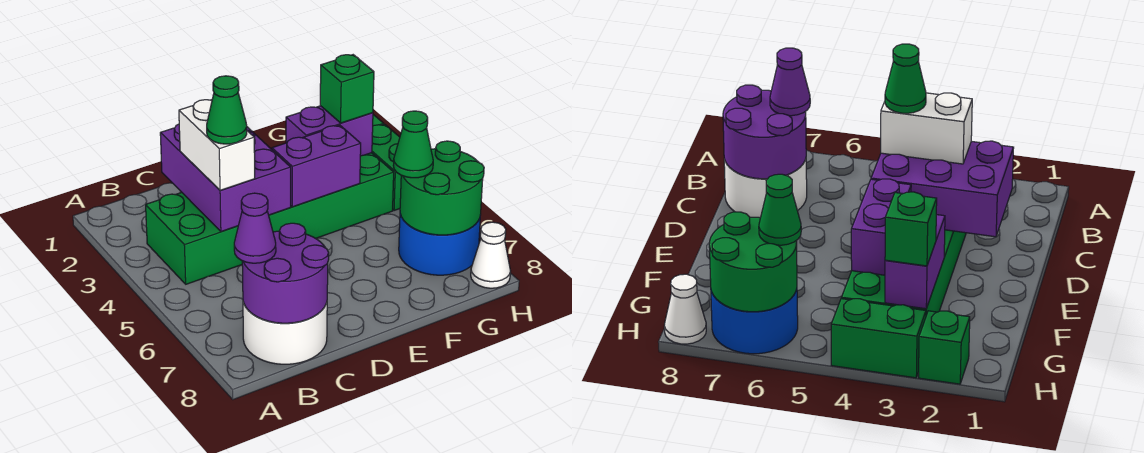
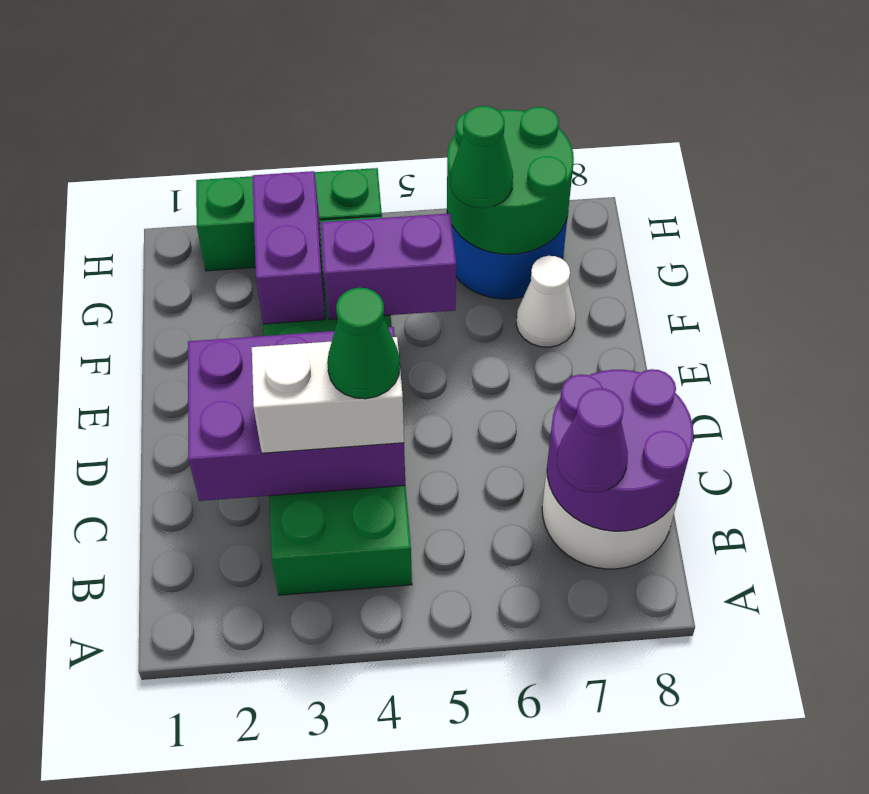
purple 1x2 brick [272,125,361,207] -> purple 1x2 brick turned to [321,213,456,319]
green 1x1 brick [320,55,374,123] -> none
white 1x1 cone [471,222,510,288] -> white 1x1 cone moved to [516,256,576,347]

